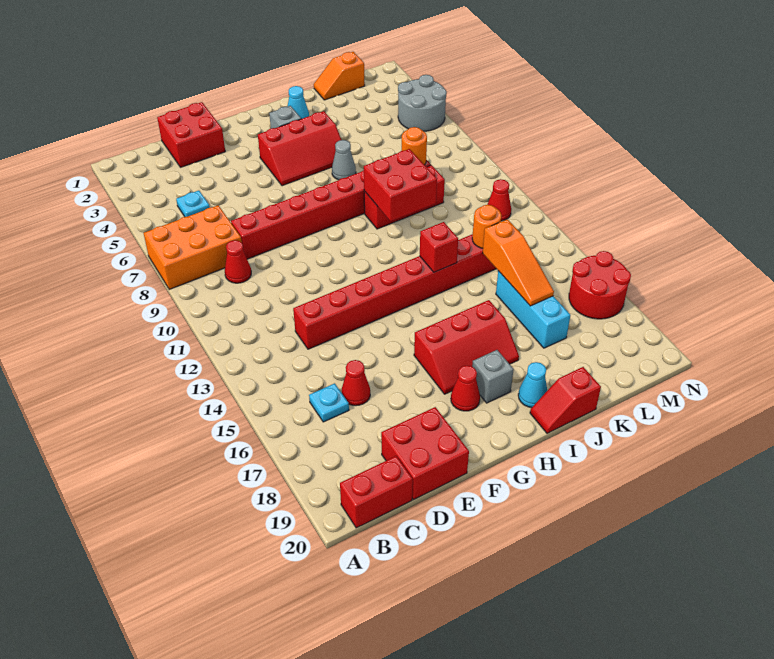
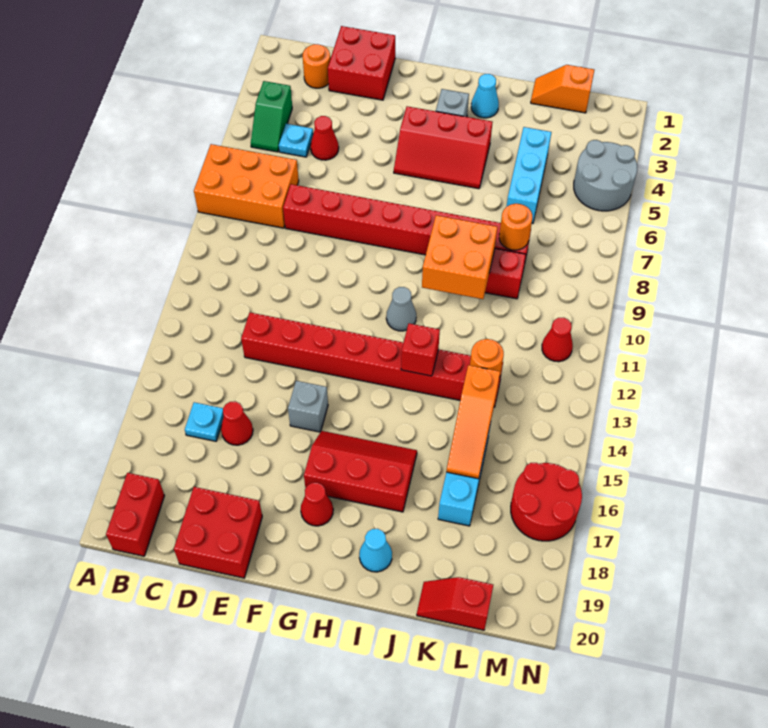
none -> green 1x2 slope [251,81,292,152]
red 1x2 brick [340,456,413,528] -> red 1x2 brick turned to [106,473,165,556]
none -> orange 1x1 round brick [303,44,330,88]
red 1x1 cone [225,240,251,283] -> red 1x1 cone moved to [311,116,339,160]
red 2x3 slope [414,300,519,394] -> red 2x3 slope turned to [304,431,417,512]
grey 1x1 brick [472,350,514,403] -> grey 1x1 brick moved to [288,381,328,432]
grey 1x1 cone [332,140,356,180] -> grey 1x1 cone moved to [386,287,416,331]
red 2x2 brick [364,149,437,221] -> orange 2x2 brick [422,215,497,299]
red 1x2 slope [530,367,601,433] -> red 1x2 slope moved to [417,577,493,630]
none -> cyan 1x3 brick [507,127,551,223]

